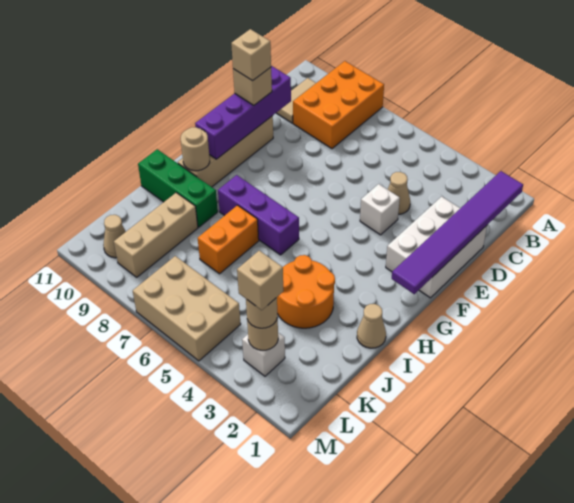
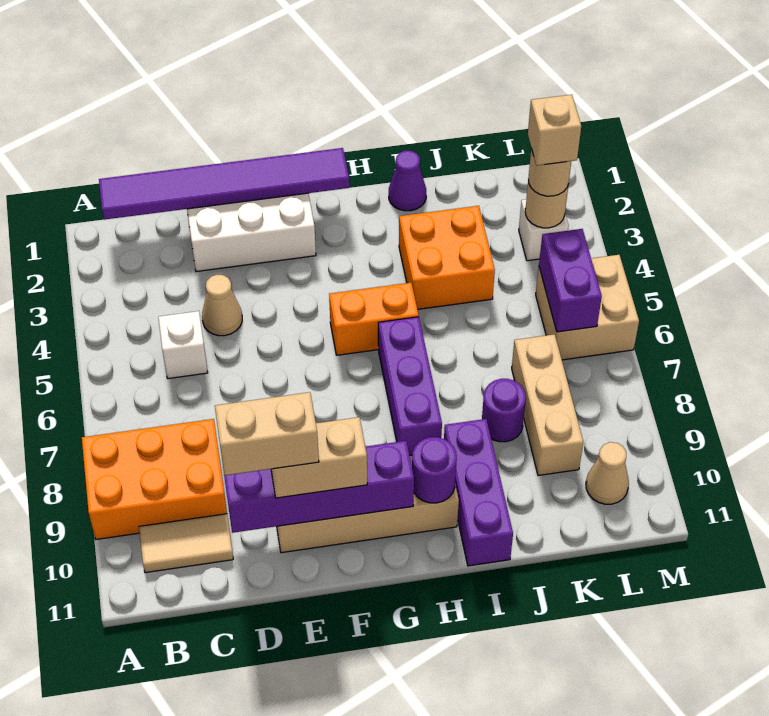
white 1x1 brick [360,184,400,235] -> white 1x1 brick moved to [158,311,208,379]
tan 1x1 brick [233,67,272,105] -> tan 1x2 brick [271,417,367,498]
tan 1x1 brick [231,29,271,81] -> tan 1x2 brick [215,392,319,476]
tan 1x1 round brick [181,127,210,171] -> purple 1x1 round brick [412,437,457,503]
tan 1x1 cone [357,304,386,348] -> purple 1x1 cone [389,151,426,211]
orange 2x2 round brick [277,255,335,328] -> orange 2x2 brick [399,206,495,309]
orange 1x2 brick [198,205,259,274] -> orange 1x2 brick moved to [329,283,419,355]
green 1x3 brick [138,149,218,227] -> purple 1x3 brick [444,419,513,566]
none -> purple 1x1 round brick [482,379,526,442]
tan 1x3 brick [114,193,198,277] -> tan 1x3 brick turned to [512,334,583,476]
tan 2x3 brick [133,256,241,361] -> tan 2x2 brick [536,255,639,360]
none -> purple 1x2 brick [539,229,602,332]

